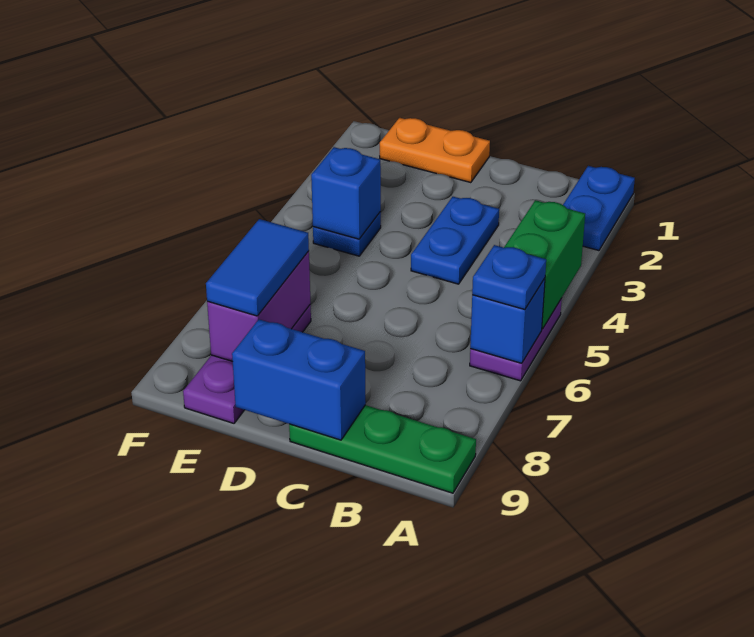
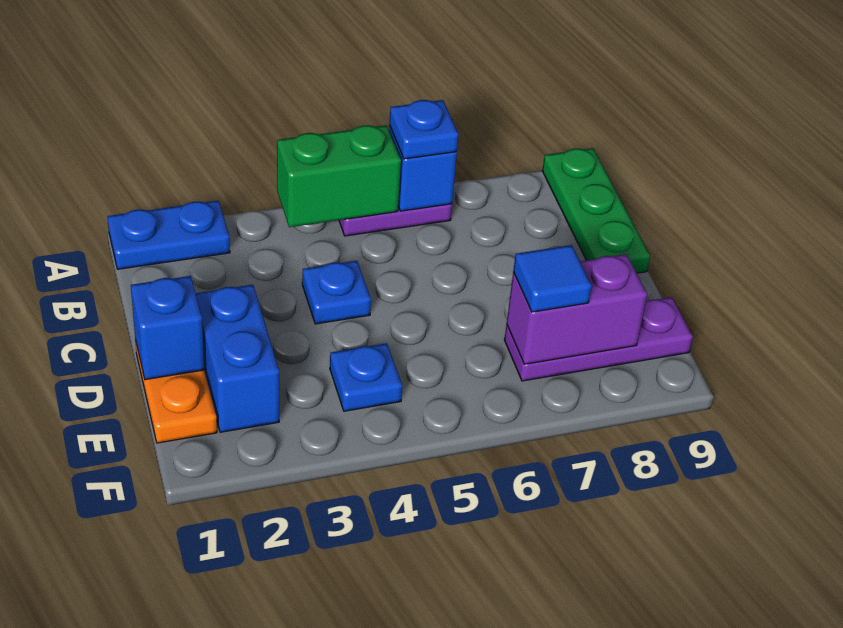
blue 1x2 plate [411,197,499,284] -> blue 1x1 plate [302,261,371,324]
blue 1x2 brick [232,319,366,440] -> blue 1x2 brick moved to [196,285,279,432]
blue 1x1 brick [311,147,381,239] -> blue 1x1 brick moved to [131,276,204,380]
blue 1x2 tile [206,219,309,316] -> blue 1x1 tile [513,245,592,312]

